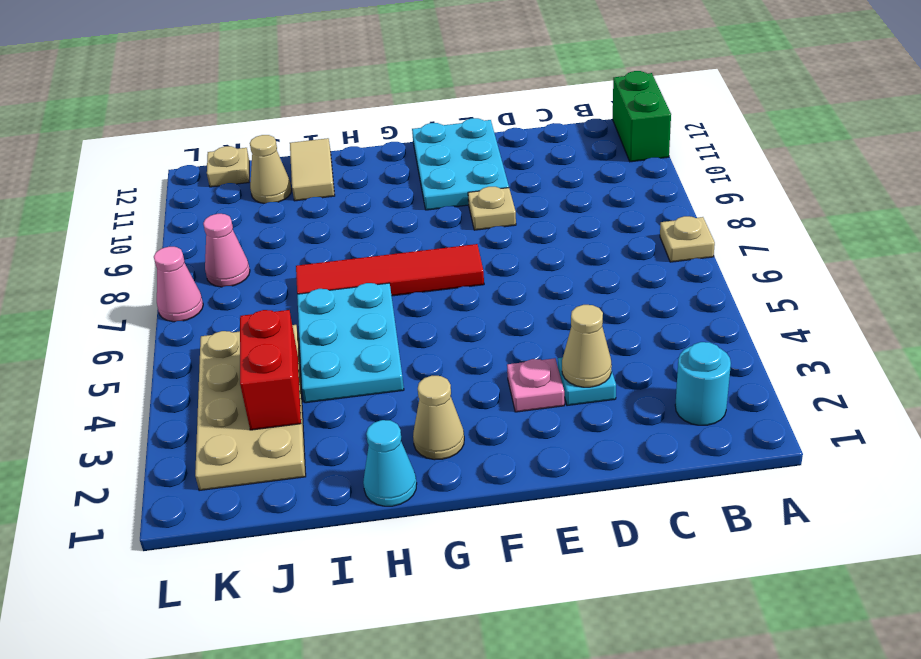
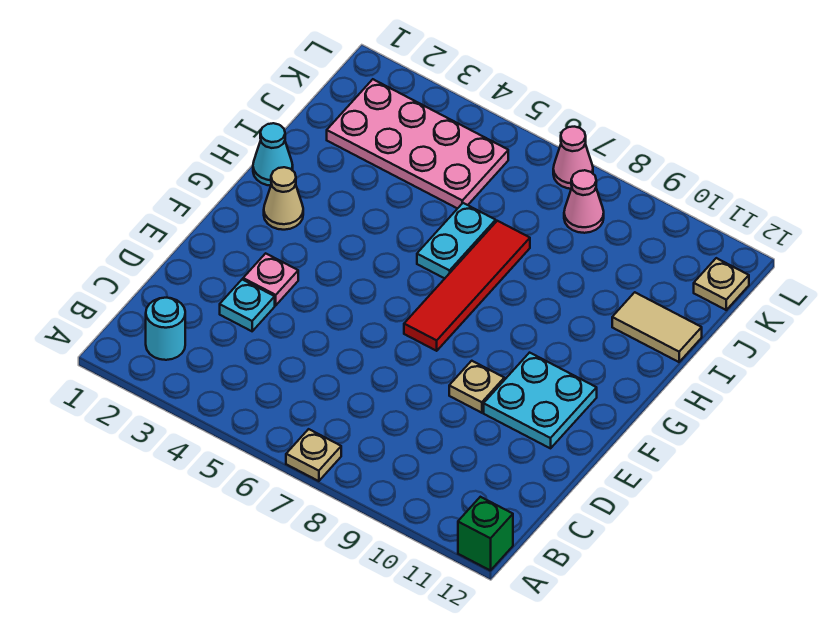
green 1x2 brick [613,71,671,162] -> green 1x1 brick [458,497,513,571]
tan 1x1 cone [562,305,612,387] -> none
cyan 2x3 plate [412,118,509,210] -> cyan 2x2 plate [484,353,597,448]
cyan 2x3 plate [297,283,404,403] -> cyan 1x2 plate [417,203,496,278]
tan 2x4 plate [195,325,306,491] -> pink 2x4 plate [327,79,508,209]
red 1x2 brick [240,310,301,430] -> none
tan 1x1 cone [250,135,292,203] -> none

